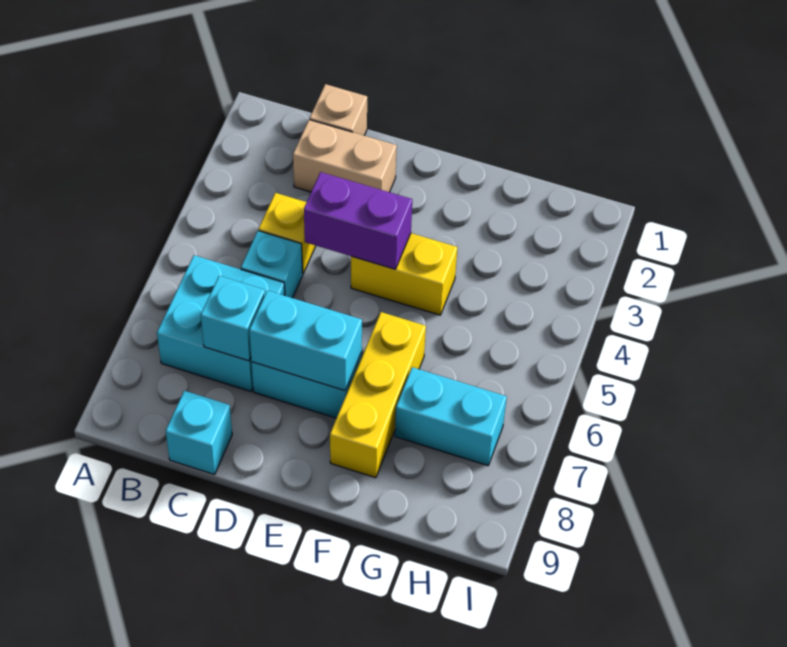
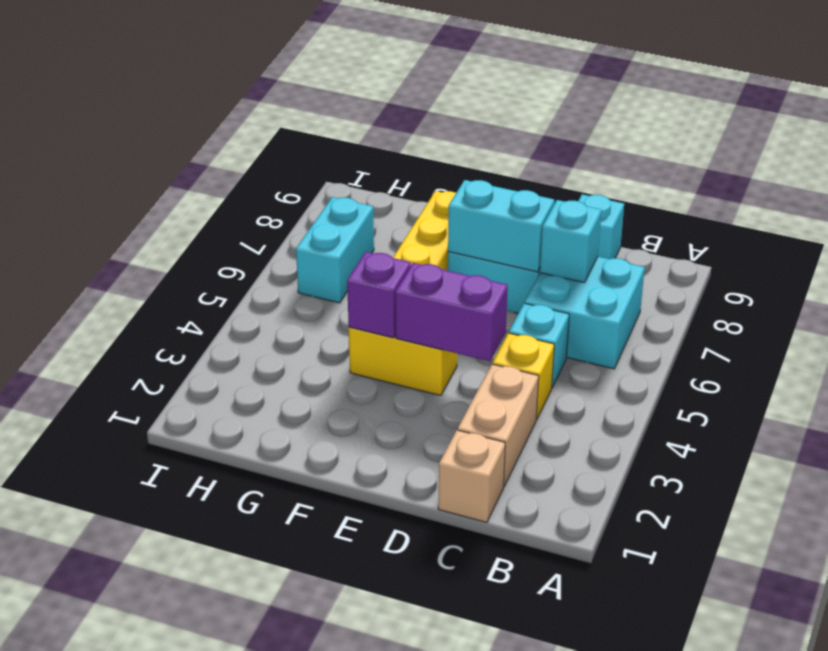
tan 1x2 brick [293,120,397,192] -> tan 1x2 brick turned to [458,364,539,486]
none -> purple 1x1 brick [347,252,411,338]
cyan 1x2 brick [395,367,507,466] -> cyan 1x2 brick turned to [296,197,374,303]

